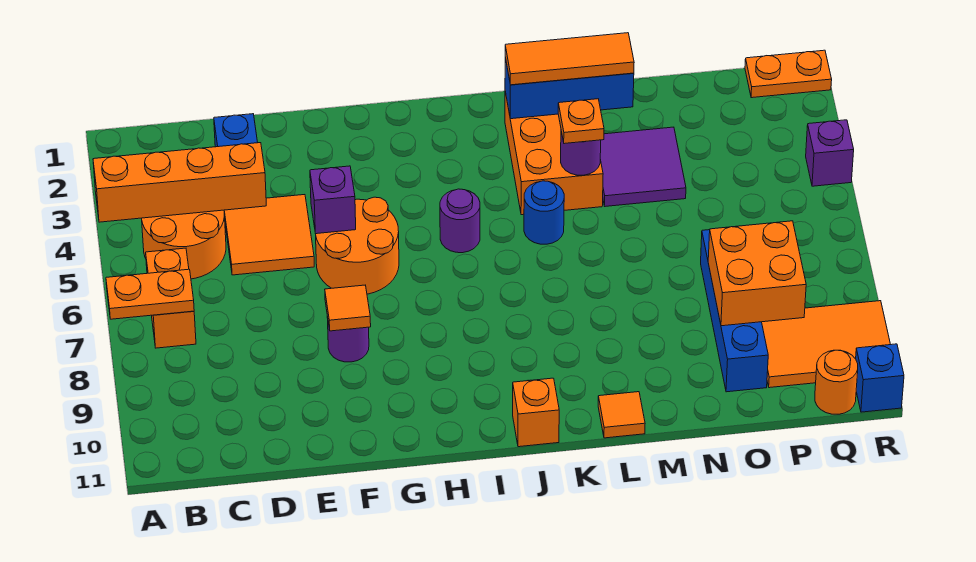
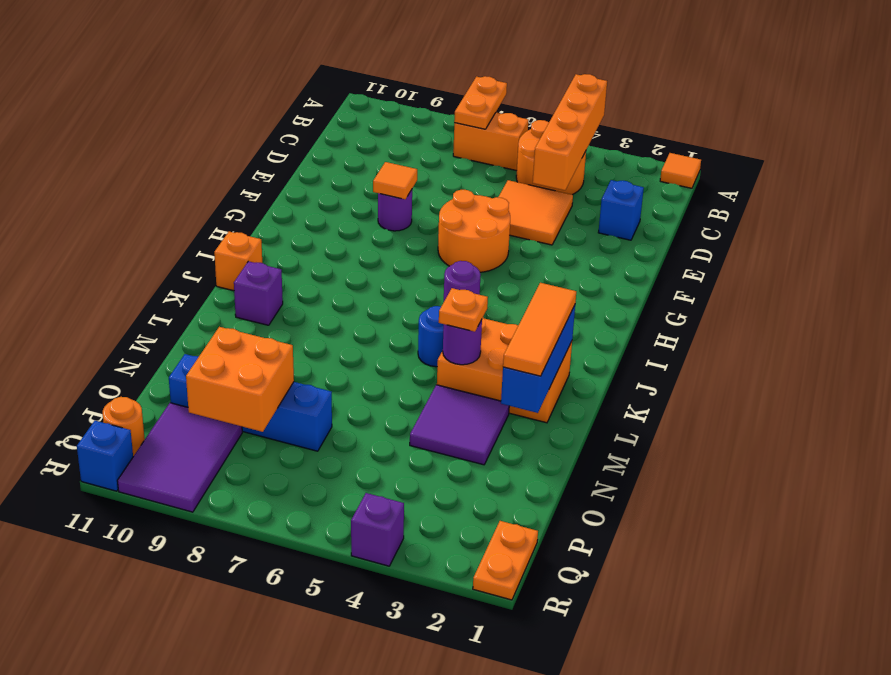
purple 1x1 brick [310,166,356,234] -> purple 1x1 brick moved to [234,261,283,325]
orange 1x1 tile [598,392,645,438] -> orange 1x1 tile moved to [660,153,701,188]
orange 2x3 tile [762,301,891,388] -> purple 2x3 tile [117,403,242,512]

